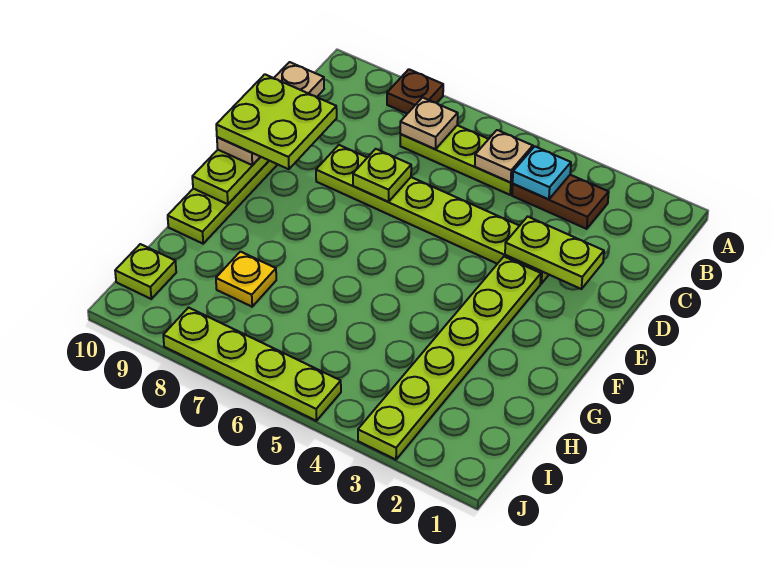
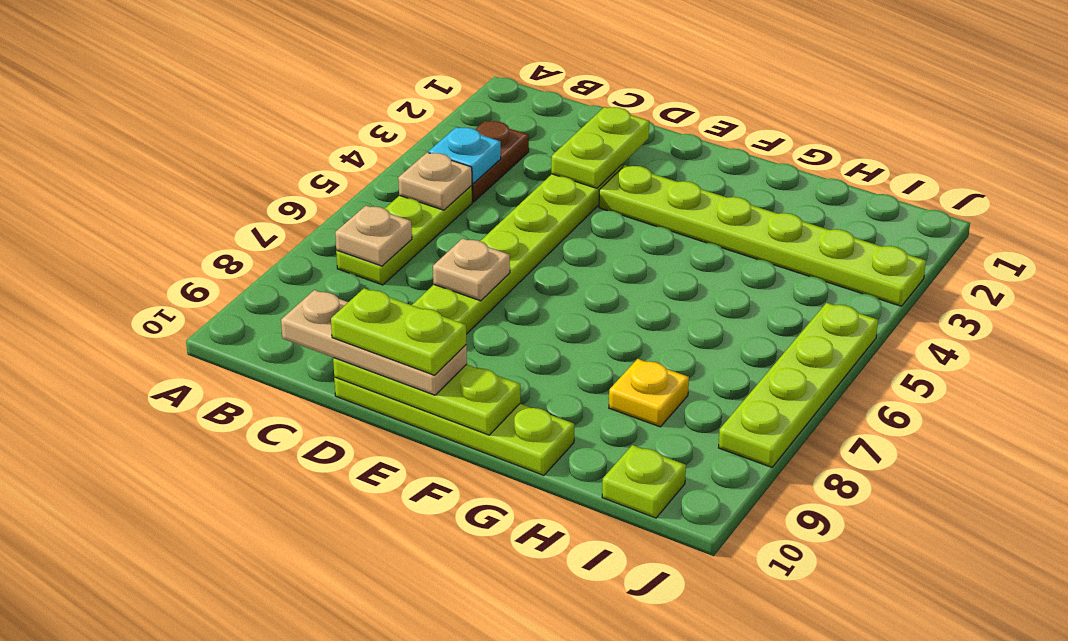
brown 1x1 plate [387,69,443,114] -> none
lime 1x1 plate [353,149,411,202] -> tan 1x1 plate [433,238,510,301]
lime 2x2 plate [216,74,337,169] -> lime 1x2 plate [331,288,466,375]

